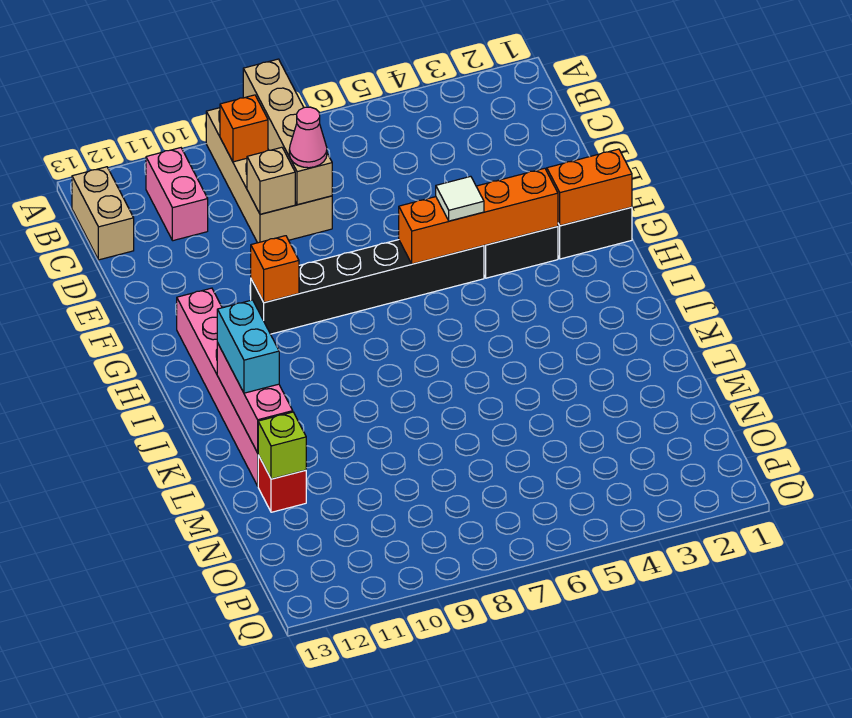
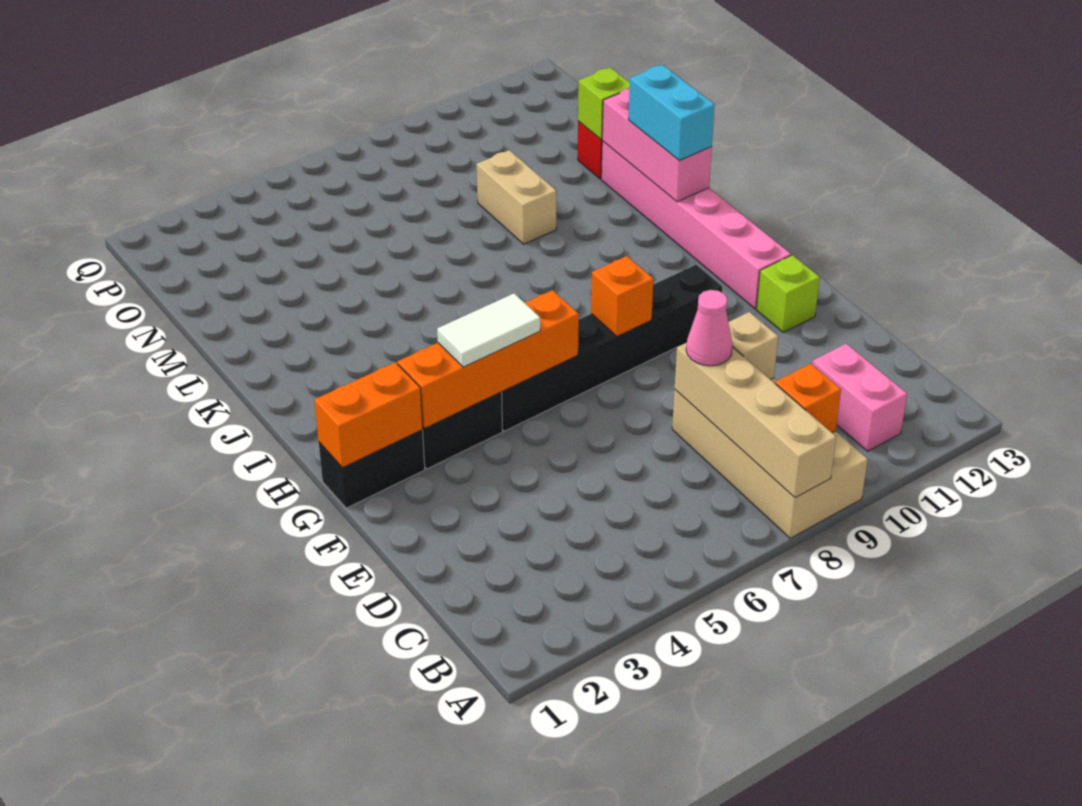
tan 1x2 brick [72,167,134,260] -> tan 1x2 brick moved to [477,150,556,244]
none -> lime 1x1 brick [757,255,820,332]
white 1x1 tile [436,176,484,221] -> white 1x2 tile [437,293,540,367]
orange 1x1 brick [251,236,299,303] -> orange 1x1 brick moved to [591,256,654,337]

